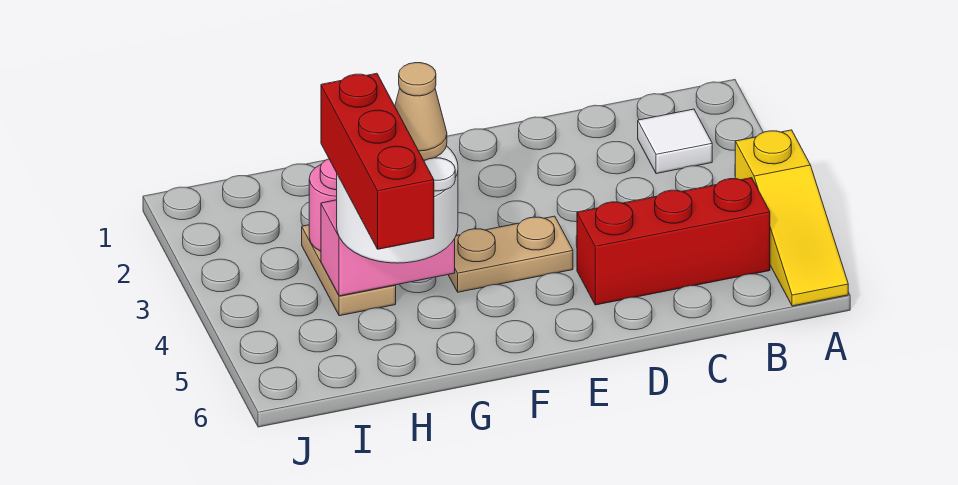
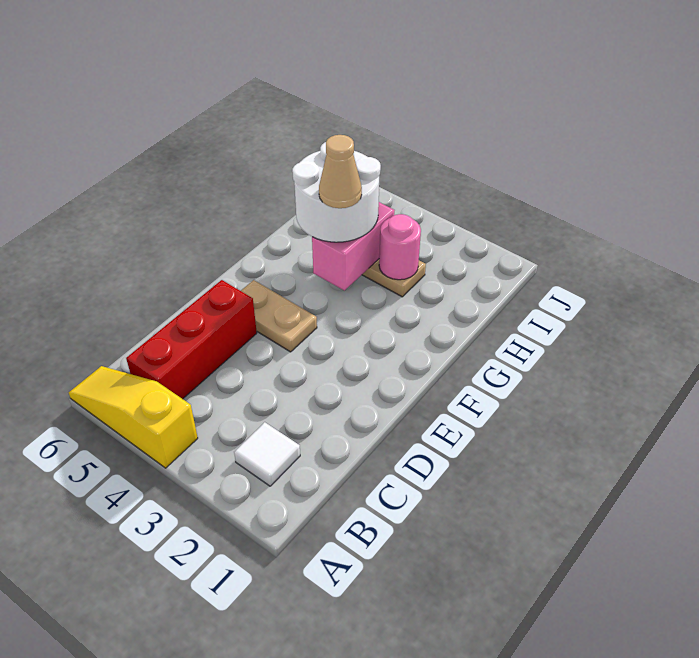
tan 1x2 plate [448,216,573,292] -> tan 1x2 plate turned to [241,280,317,352]
red 1x3 brick [321,73,434,249] -> none

